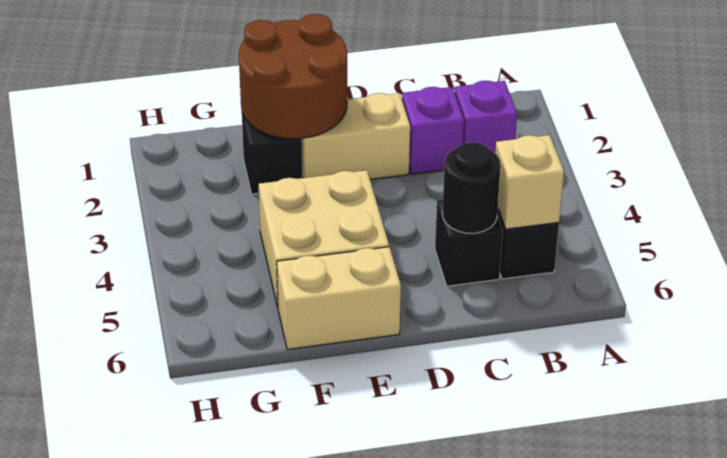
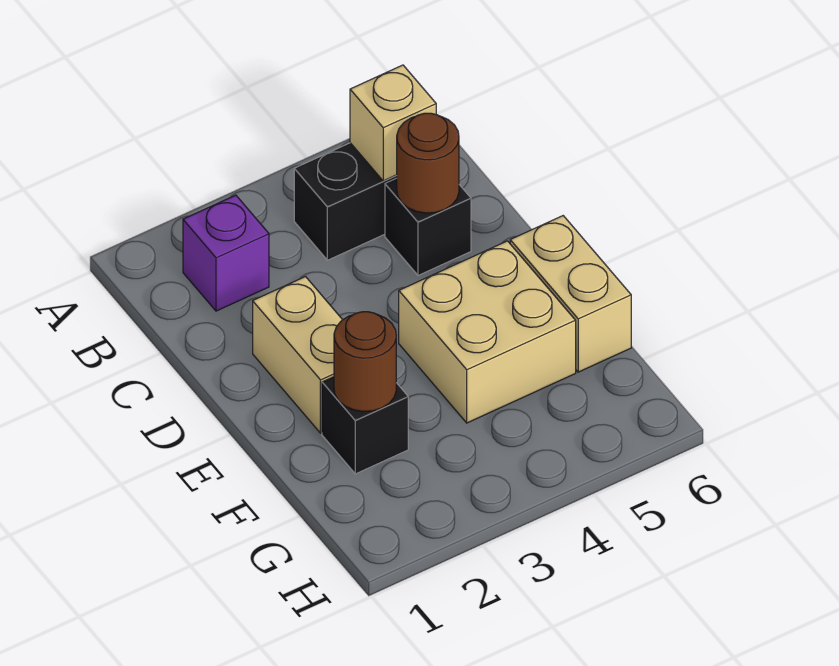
purple 1x1 brick [402,87,464,174] -> none
black 1x1 round brick [442,142,501,233] -> brown 1x1 round brick [397,113,459,213]
brown 2x2 round brick [239,14,347,139] -> brown 1x1 round brick [334,312,396,412]

